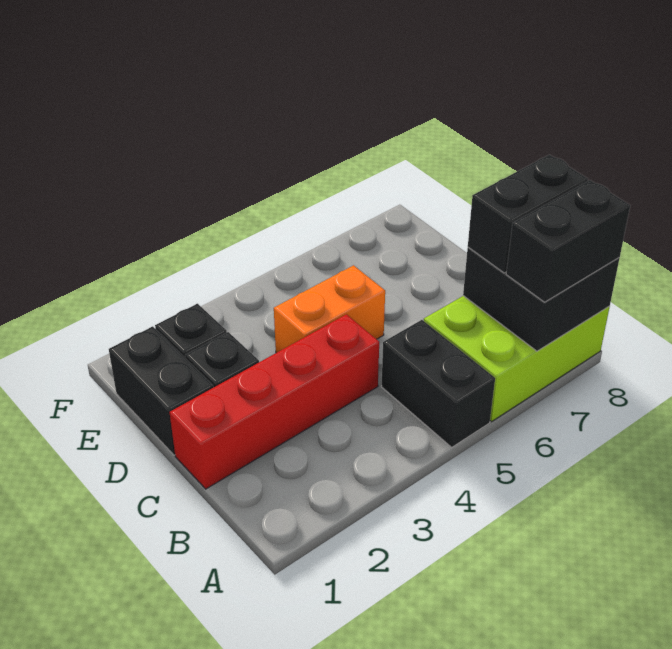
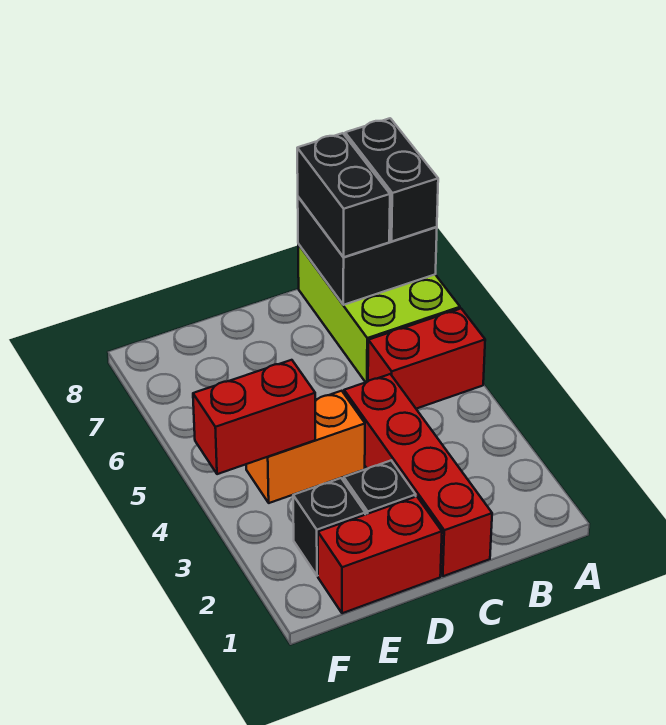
black 1x2 brick [381,320,495,447] -> red 1x2 brick [368,309,485,409]
black 1x2 brick [109,326,213,455] -> red 1x2 brick [318,496,442,613]
orange 1x2 brick [274,265,385,353] -> orange 1x2 brick turned to [246,391,365,503]
none -> red 1x2 brick [193,360,315,474]

